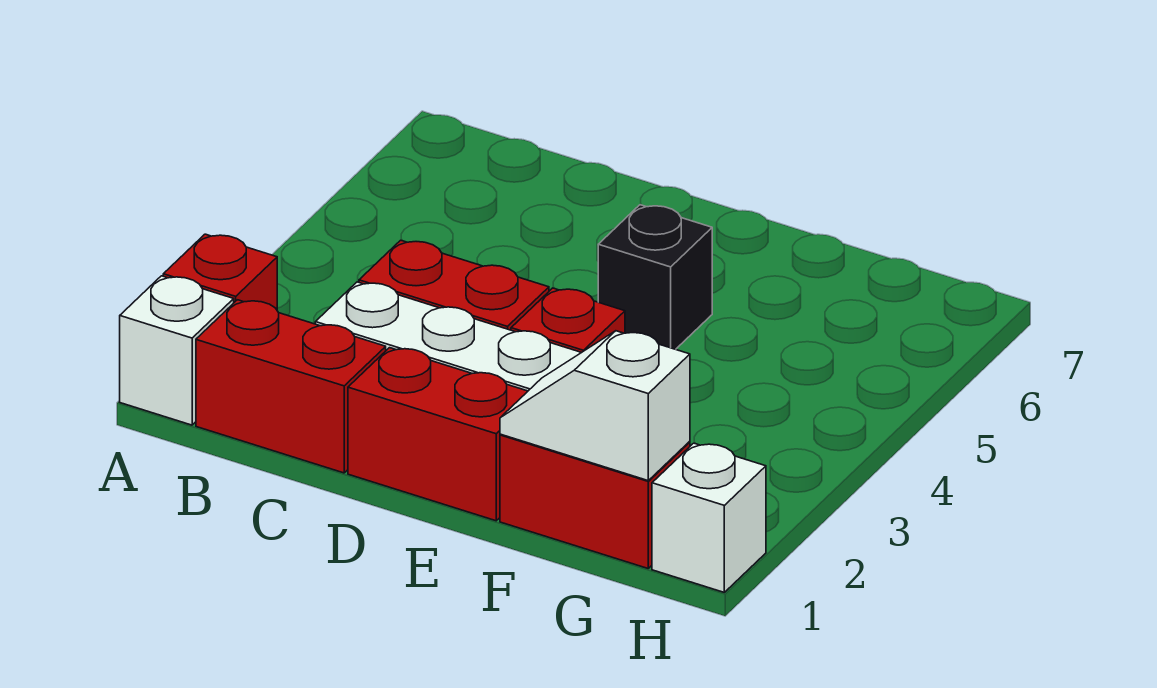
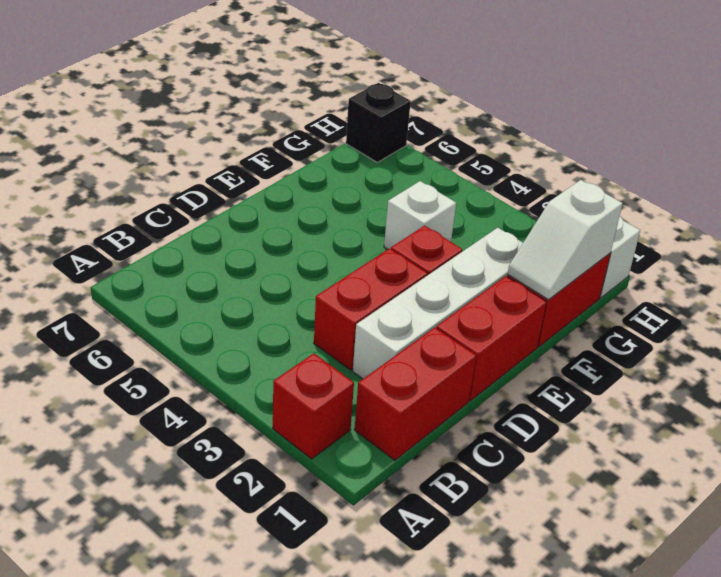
white 1x1 brick [120,276,234,425] -> white 1x1 brick moved to [384,181,456,249]
black 1x1 brick [598,205,712,349] -> black 1x1 brick moved to [346,83,411,162]

